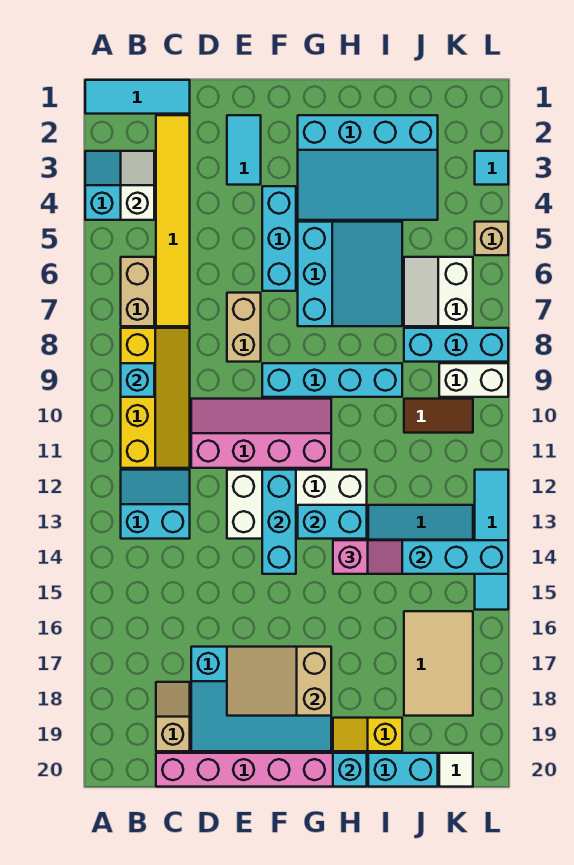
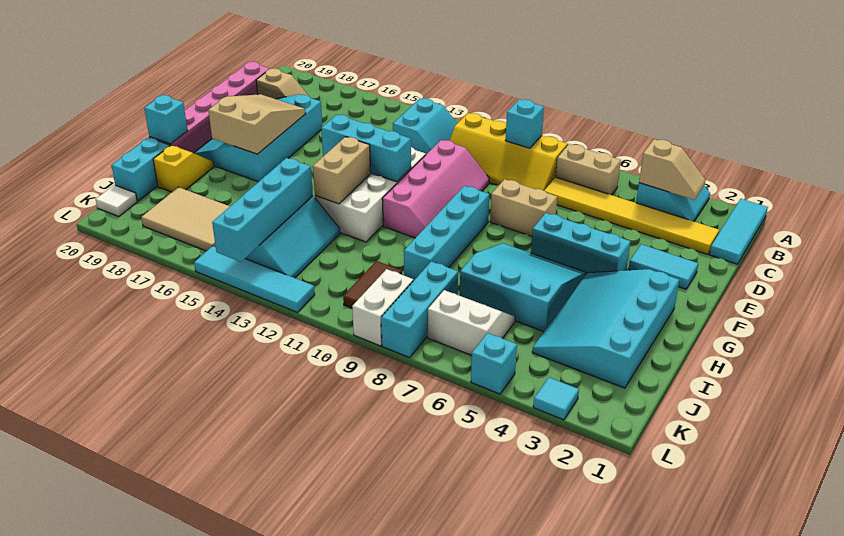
white 1x2 slope [121,151,154,220] -> tan 1x2 slope [639,139,705,200]
cyan 3x3 slope [298,222,402,326] -> cyan 3x3 slope turned to [460,243,586,332]
cyan 1x2 brick [298,505,367,539] -> tan 1x2 brick [313,137,371,204]
pink 1x2 slope [333,540,402,574] -> none
tan 1x1 brick [475,222,508,255] -> cyan 1x1 brick [471,333,517,394]

